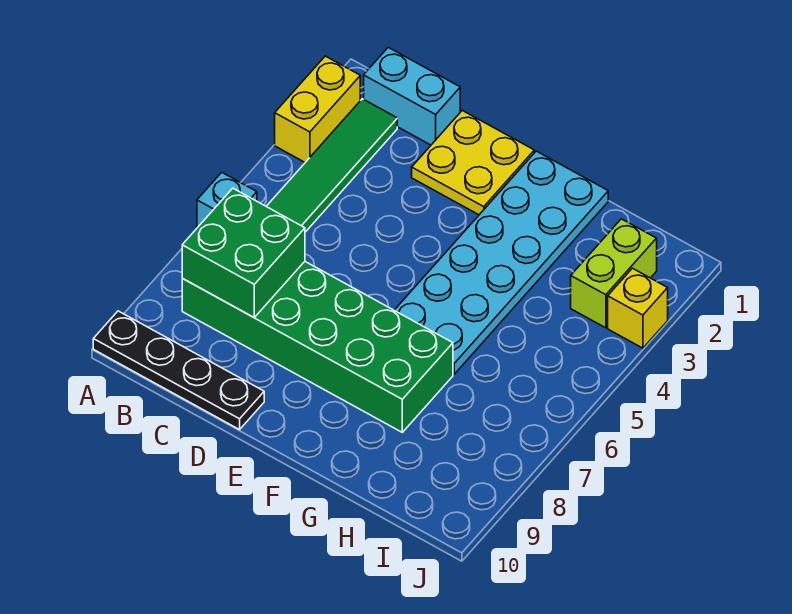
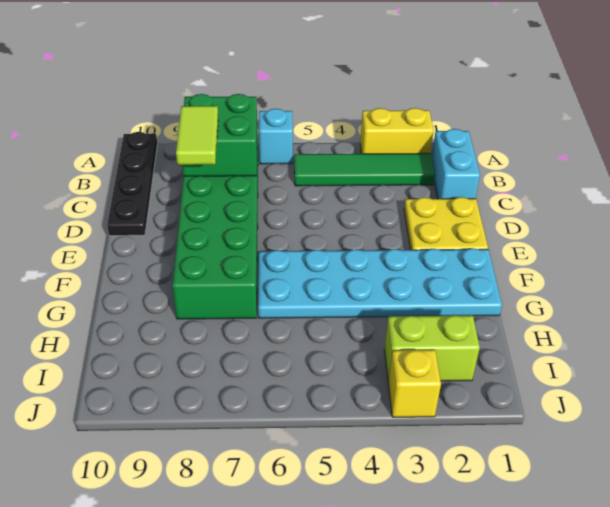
none -> lime 1x2 tile [176,106,218,165]

